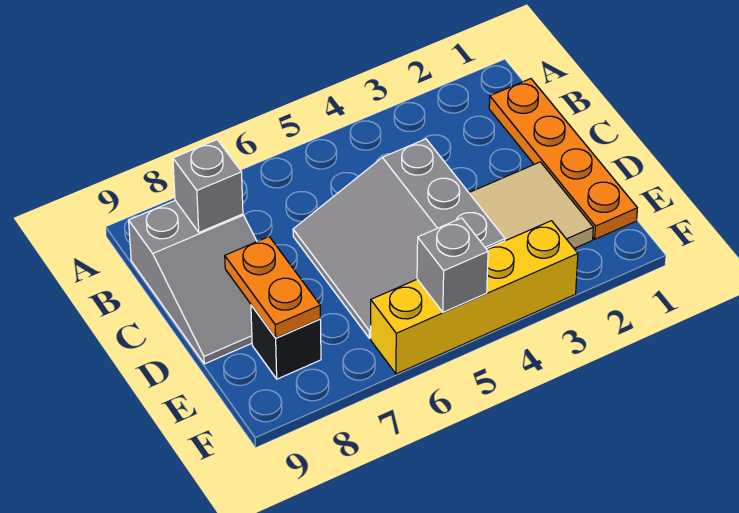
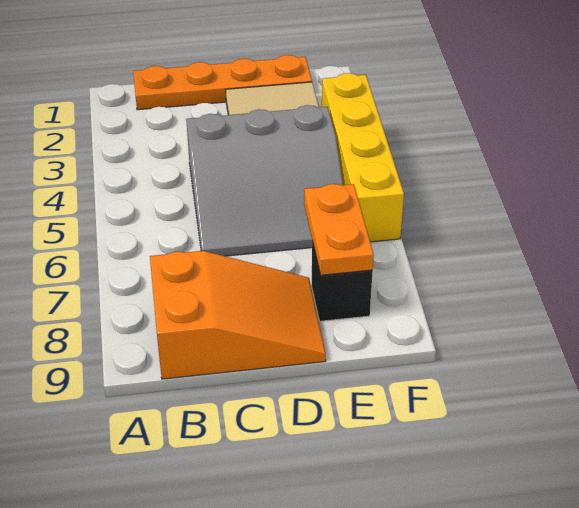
grey 2x3 slope [129,201,257,364] -> orange 2x3 slope [150,251,326,379]
grey 1x1 brick [173,140,243,232] -> none
orange 1x2 plate [225,237,320,338] -> orange 1x2 plate turned to [304,184,374,275]
grey 1x1 brick [417,218,488,312] -> none

